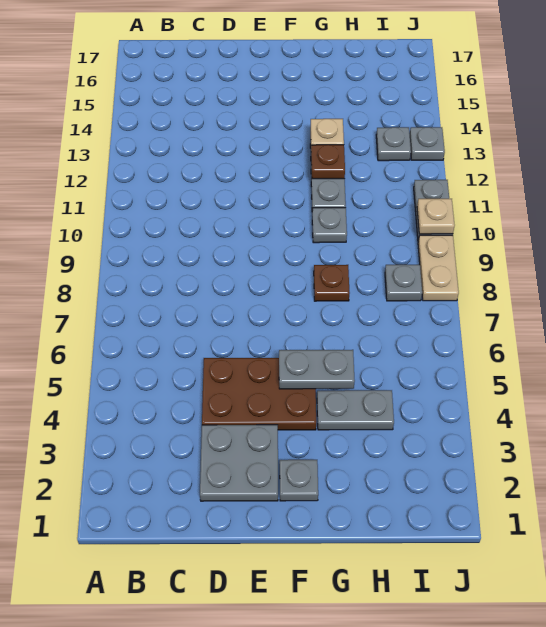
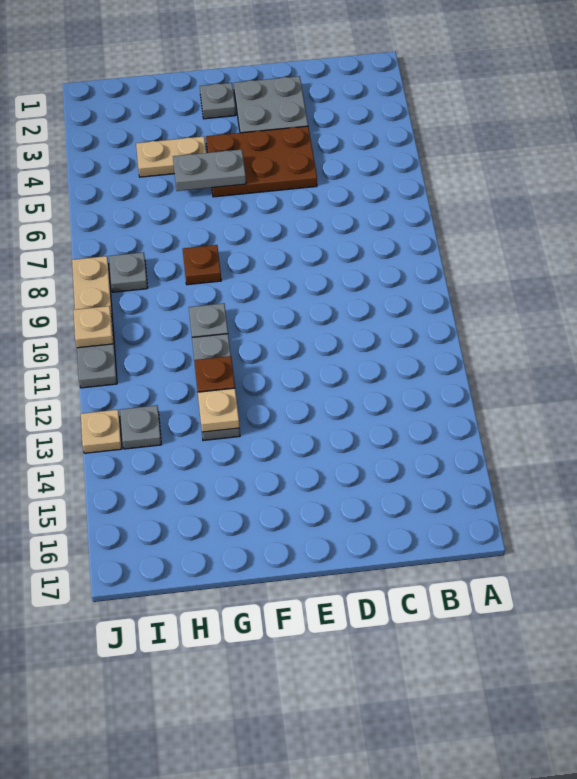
grey 1x2 plate [317,390,394,430] -> tan 1x2 plate [136,136,206,177]
grey 1x1 plate [410,127,445,160] -> tan 1x1 plate [81,410,122,453]

